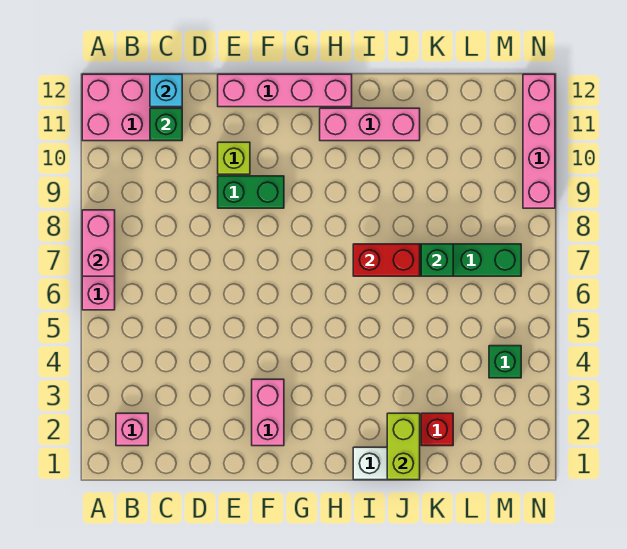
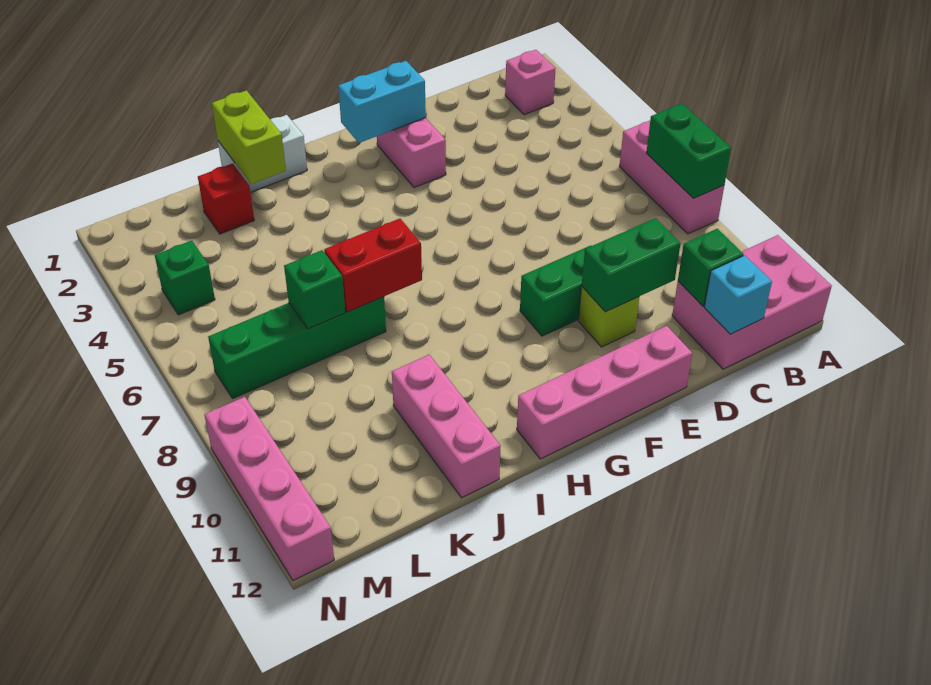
pink 1x2 brick [82,210,115,276] -> green 1x2 brick [646,104,731,198]
none -> green 1x2 brick [582,218,680,312]
none -> cyan 1x2 brick [338,61,426,143]
pink 1x3 brick [320,108,420,141] -> pink 1x3 brick turned to [392,355,501,498]

